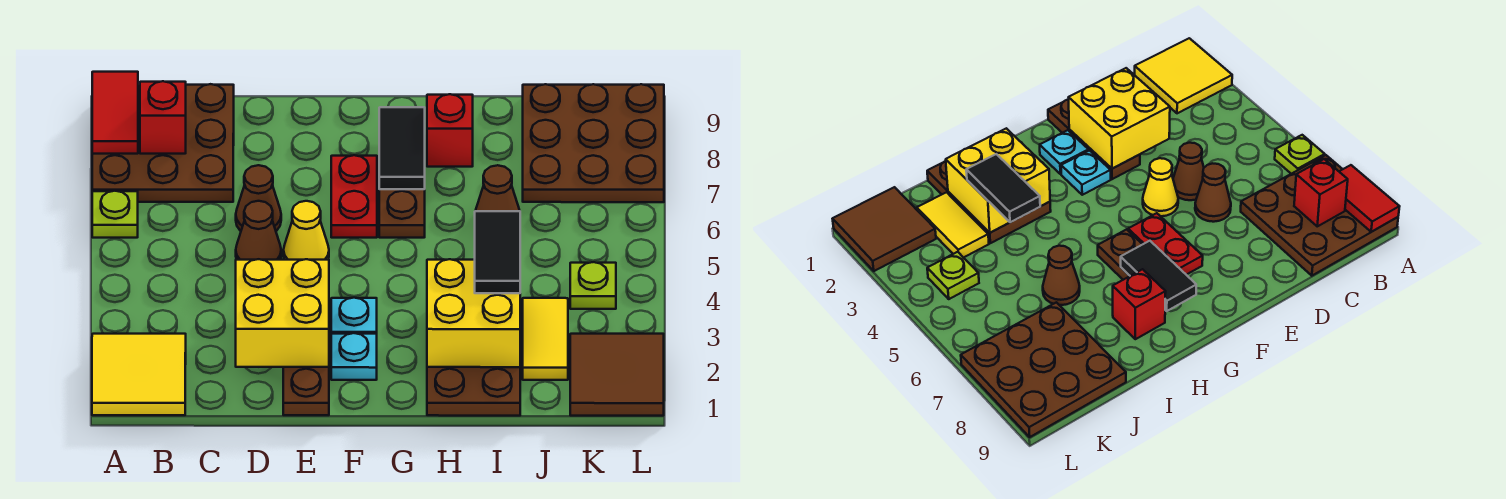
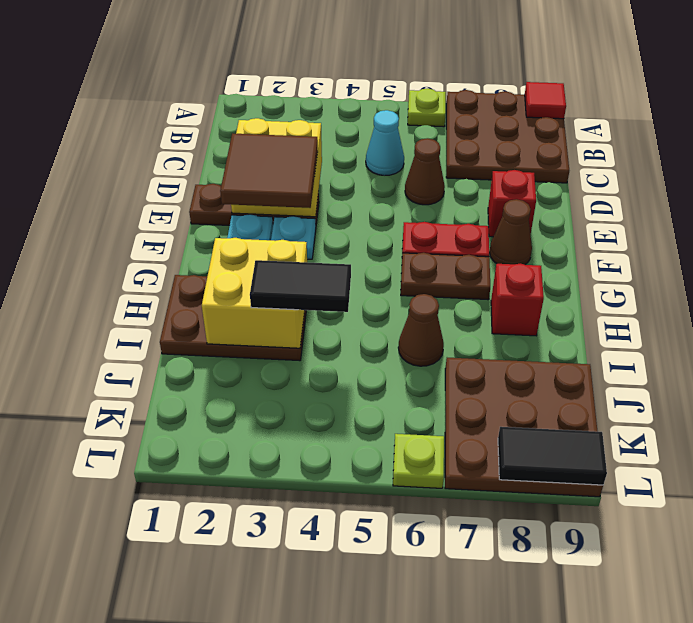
yellow 2x2 tile [92,334,186,415] -> none
red 1x2 tile [92,72,138,154] -> red 1x1 tile [525,82,566,119]
red 1x1 brick [140,81,186,154] -> red 1x1 brick moved to [488,170,536,237]
none -> cyan 1x1 cone [366,110,404,176]
brown 1x1 cone [236,201,281,260] -> brown 1x1 cone moved to [489,199,532,264]
yellow 1x1 cone [284,201,329,260] -> none
black 1x2 tile [379,107,425,189] -> black 1x2 tile moved to [498,427,607,485]
yellow 1x2 tile [523,298,568,380] -> none
brown 2x2 tile [570,334,664,416] -> brown 2x2 tile moved to [220,133,318,208]
lime 1x1 plate [570,262,616,309] -> lime 1x1 plate moved to [393,434,444,488]

